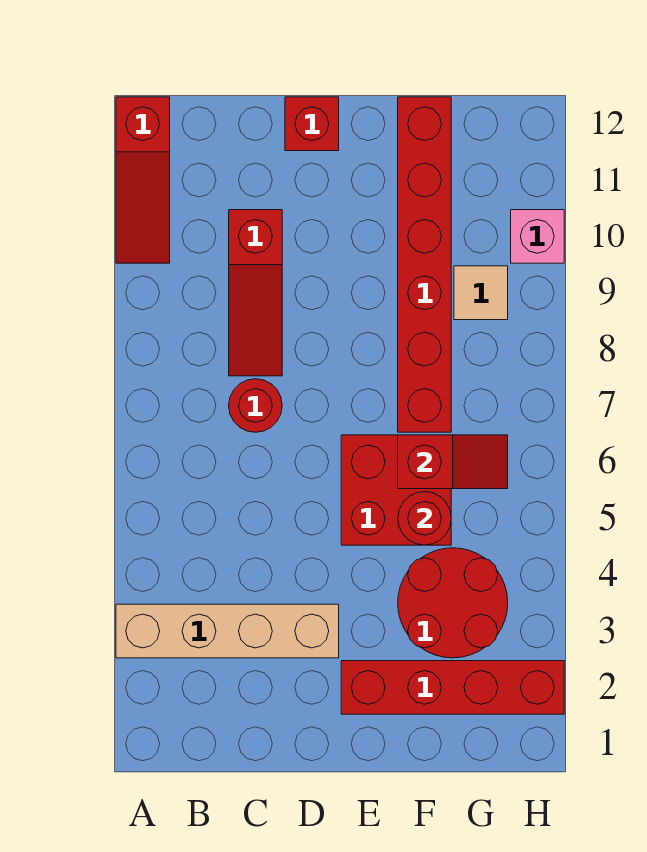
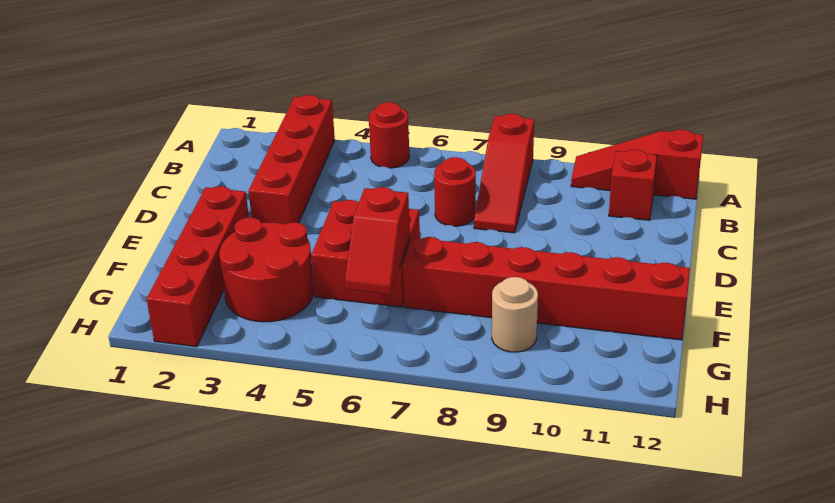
tan 1x4 brick [116,604,339,658] -> red 1x4 brick [249,95,335,224]
red 1x3 slope [229,210,282,376] -> red 1x3 slope turned to [474,114,534,233]
red 1x1 brick [285,97,339,151] -> red 1x1 brick moved to [609,150,657,220]
red 1x1 round brick [398,492,451,545] -> red 1x1 round brick moved to [369,102,409,168]
tan 1x1 tile [454,266,508,320] -> tan 1x1 round brick [492,277,538,352]
pink 1x1 brick [511,210,564,263] -> none

